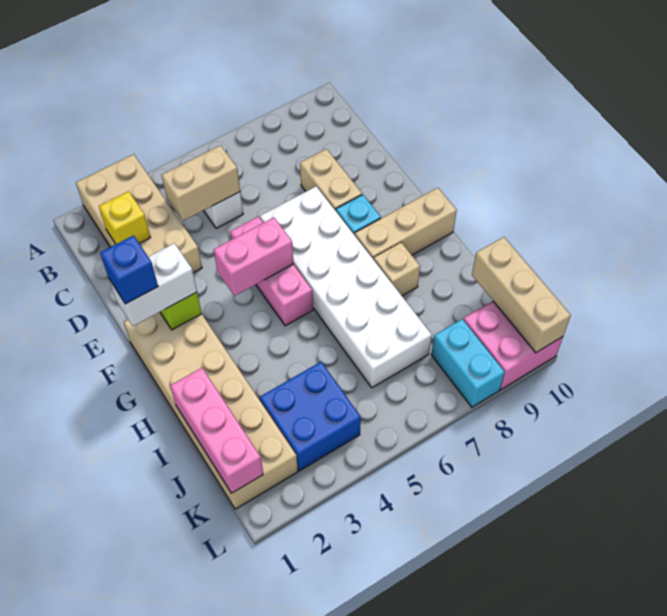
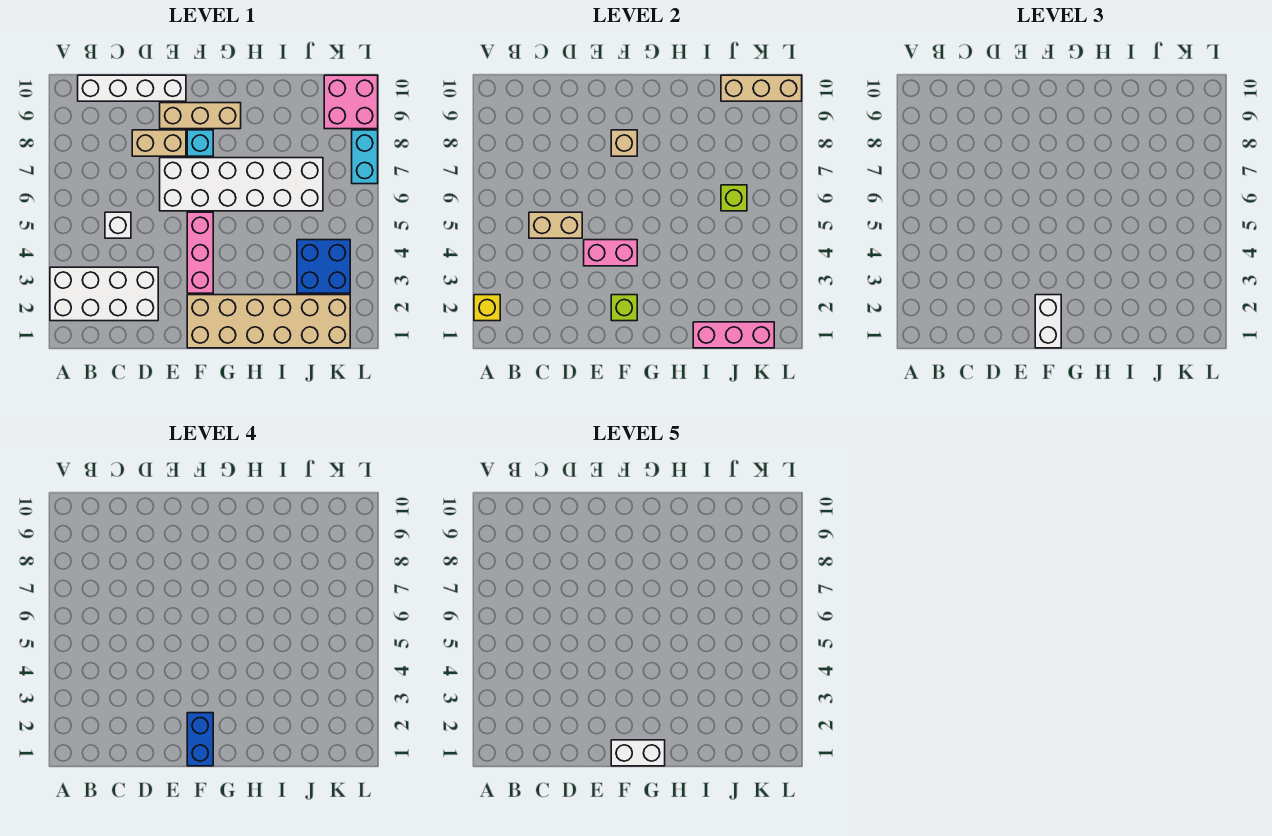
tan 2x4 brick [76,154,202,273] -> white 2x4 brick [50,267,158,321]
none -> white 1x4 brick [78,75,186,101]
yellow 1x1 brick [99,191,151,244] -> yellow 1x1 brick moved to [474,295,500,321]
tan 1x2 brick [162,145,240,221] -> tan 1x2 brick turned to [529,212,582,238]
pink 1x3 brick [230,217,313,326] -> pink 1x3 brick turned to [187,212,213,293]
blue 1x1 brick [100,235,158,304] -> blue 1x2 brick [187,713,213,766]
none -> white 1x2 brick [611,740,665,766]
pink 1x2 brick [214,218,294,296] -> pink 1x2 brick turned to [584,240,637,266]
tan 1x3 brick [355,188,457,259] -> tan 1x3 brick turned to [160,103,241,129]
tan 1x1 brick [374,243,420,296] -> tan 1x1 brick moved to [611,130,637,156]
none -> lime 1x1 brick [721,185,747,211]
cyan 1x2 brick [431,319,505,407] -> cyan 1x2 brick turned to [352,130,378,184]

